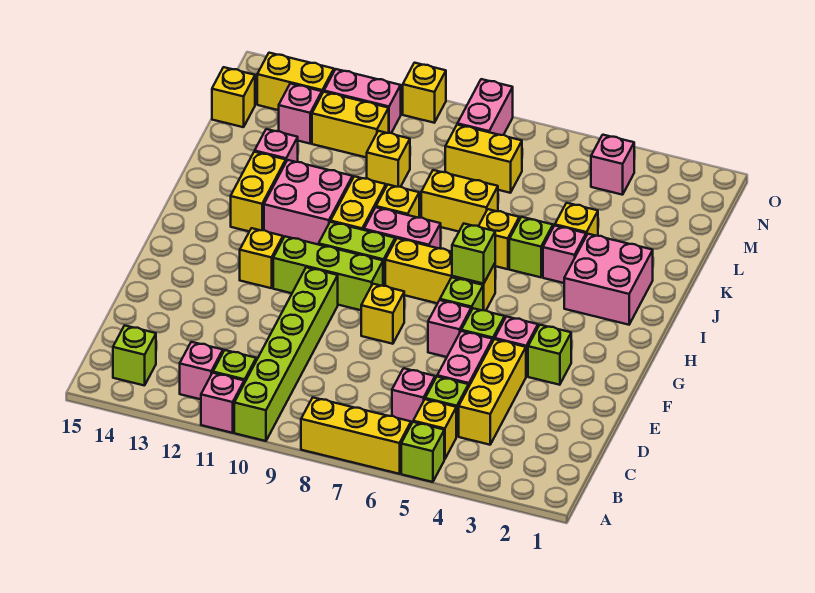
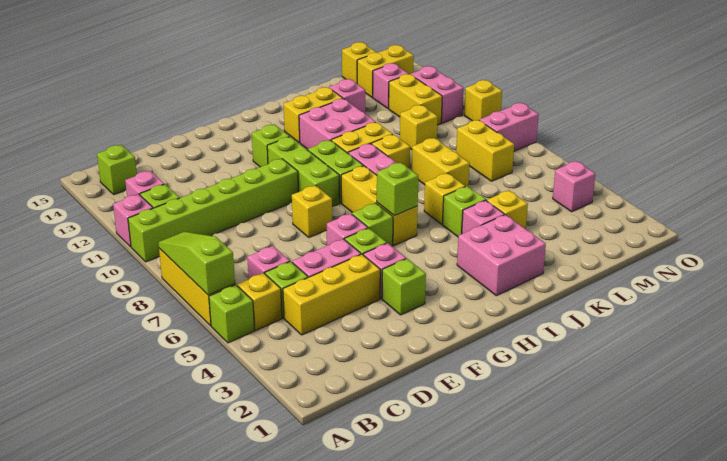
none -> lime 1x3 slope [158,232,235,295]
yellow 1x1 brick [240,228,283,288] -> lime 1x1 brick [252,124,289,167]
yellow 1x2 brick [257,53,334,110] -> yellow 1x2 brick turned to [357,45,414,97]

